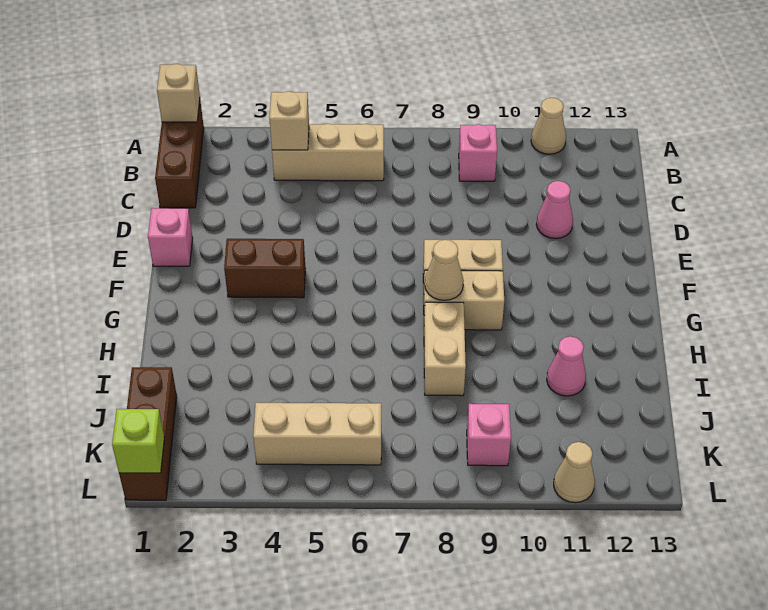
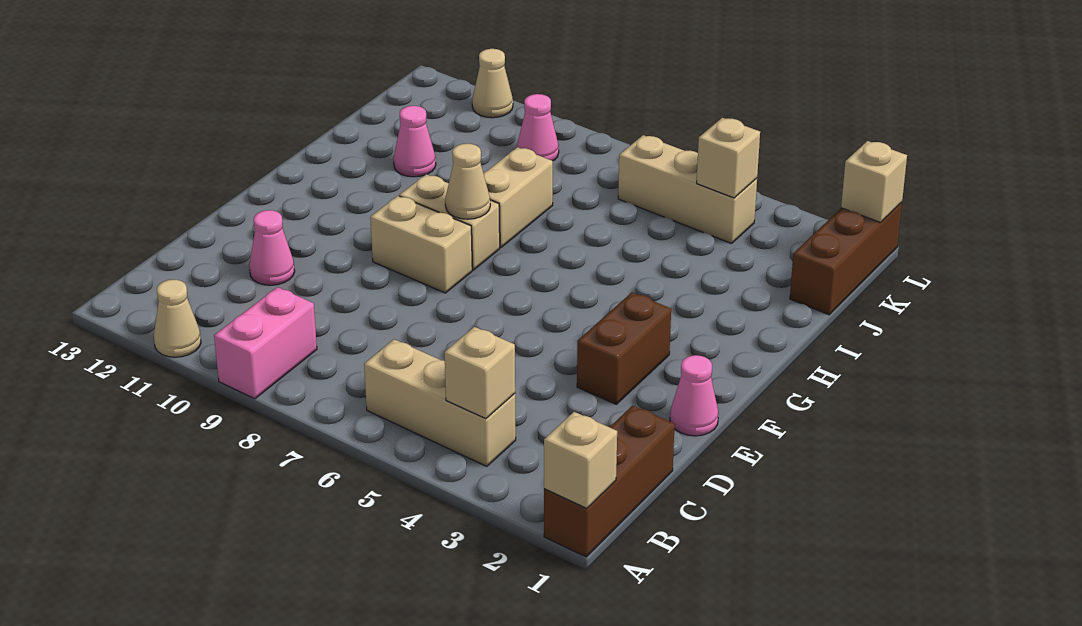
pink 1x1 brick [459,124,497,181] -> pink 1x2 brick [214,287,317,399]
pink 1x1 brick [148,208,193,266] -> pink 1x1 cone [670,355,718,436]
brown 1x2 brick [224,239,306,298] -> brown 1x2 brick turned to [577,292,671,404]
none -> tan 1x1 brick [697,118,760,198]
pink 1x1 brick [467,404,511,466] -> pink 1x1 cone [517,94,559,161]
lime 1x1 brick [112,409,164,473] -> tan 1x1 brick [841,141,907,222]

